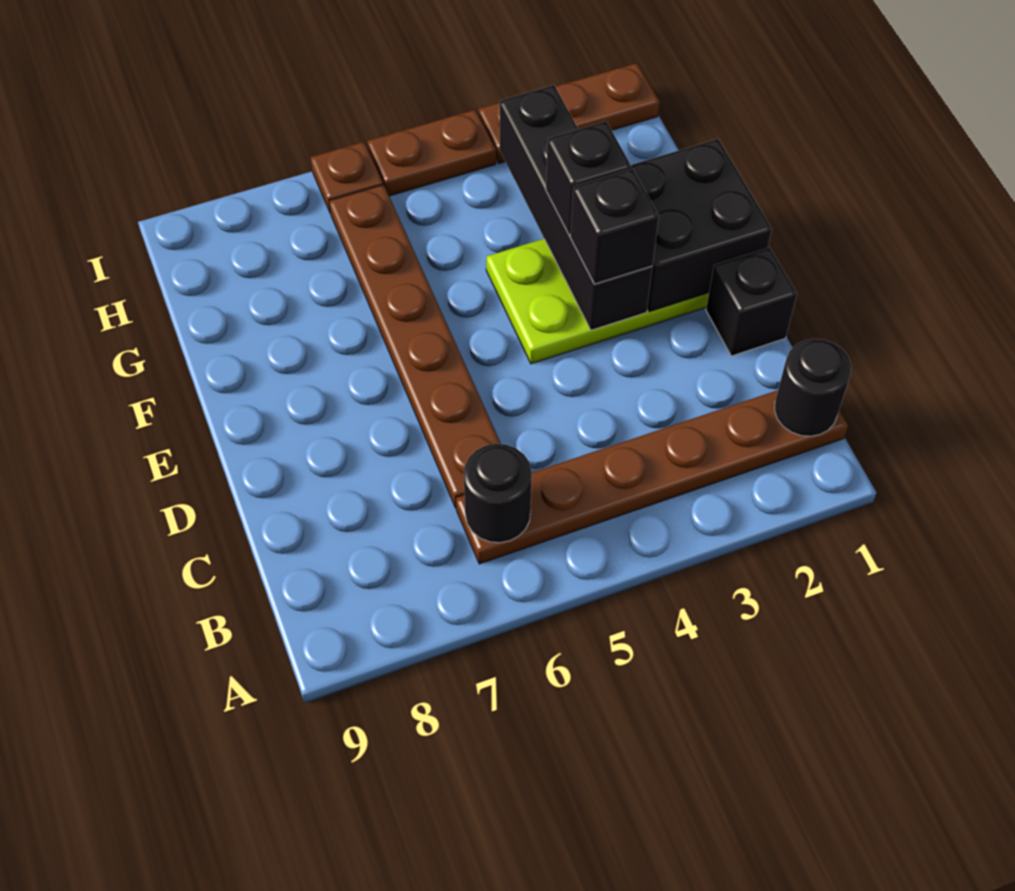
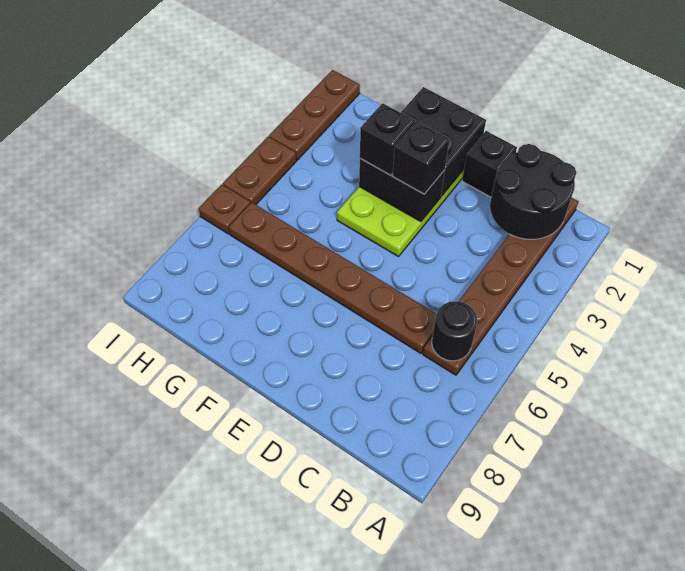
black 1x1 round brick [775,339,851,436] -> black 2x2 round brick [490,144,577,239]
black 1x4 brick [500,85,652,330] -> black 1x2 brick [359,159,445,222]

